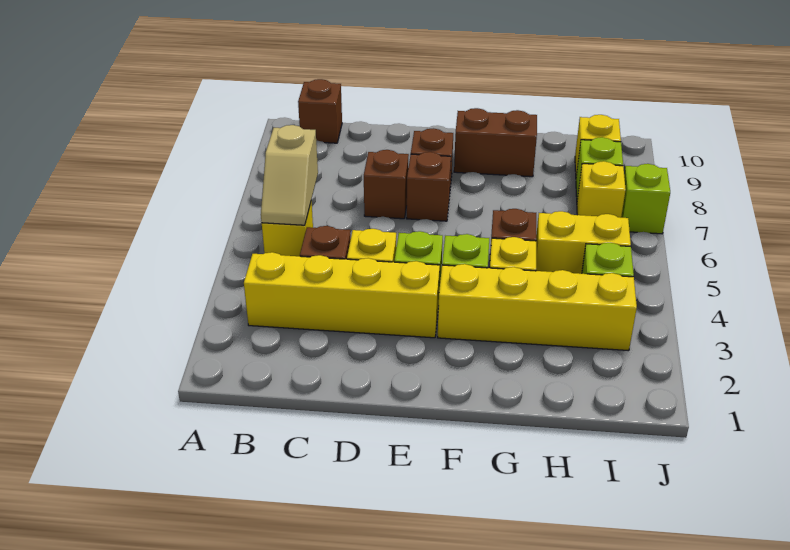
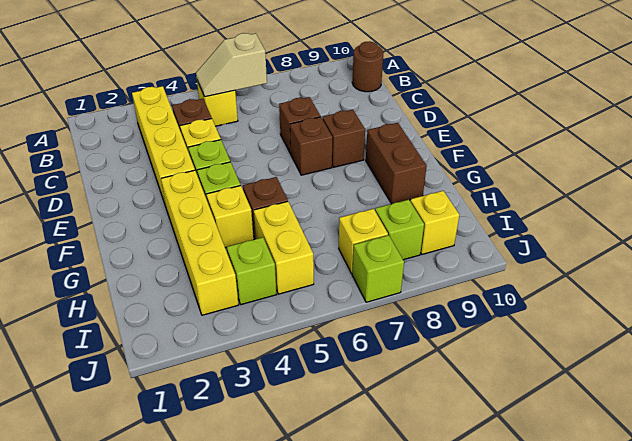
brown 1x1 brick [298,79,342,143] -> brown 1x1 round brick [352,41,383,92]

